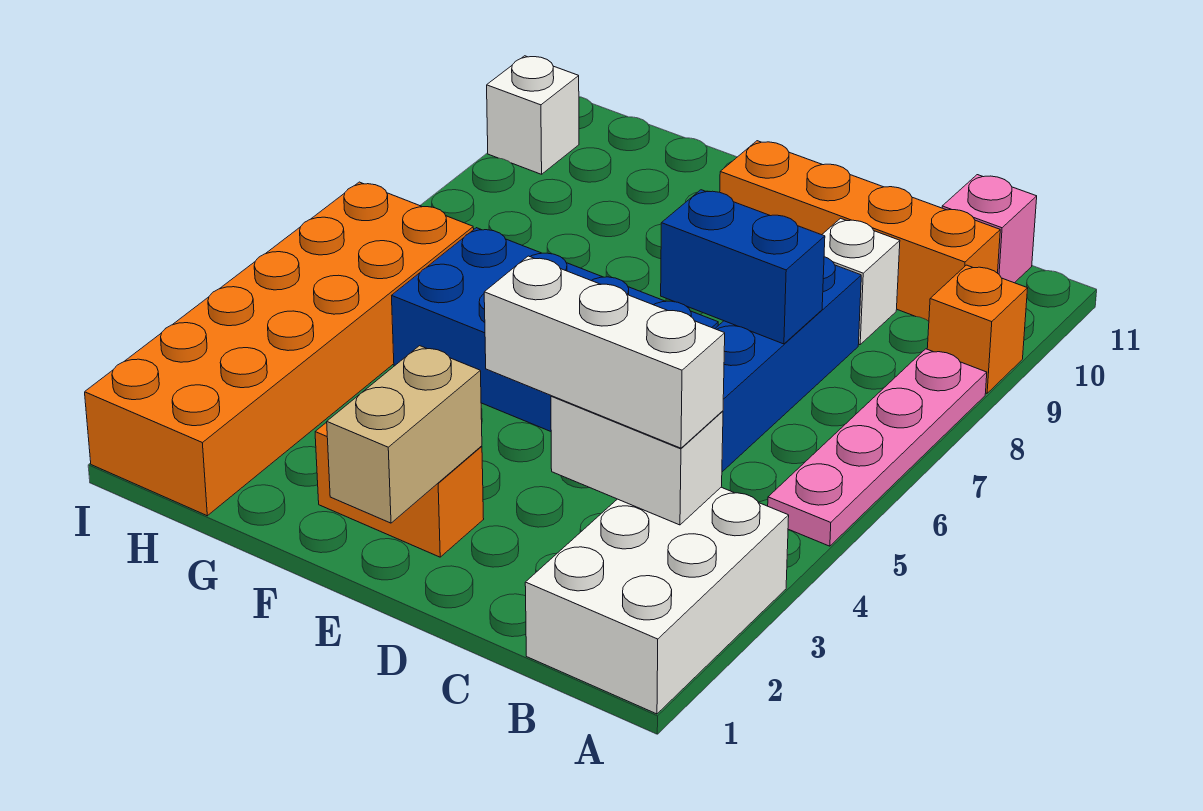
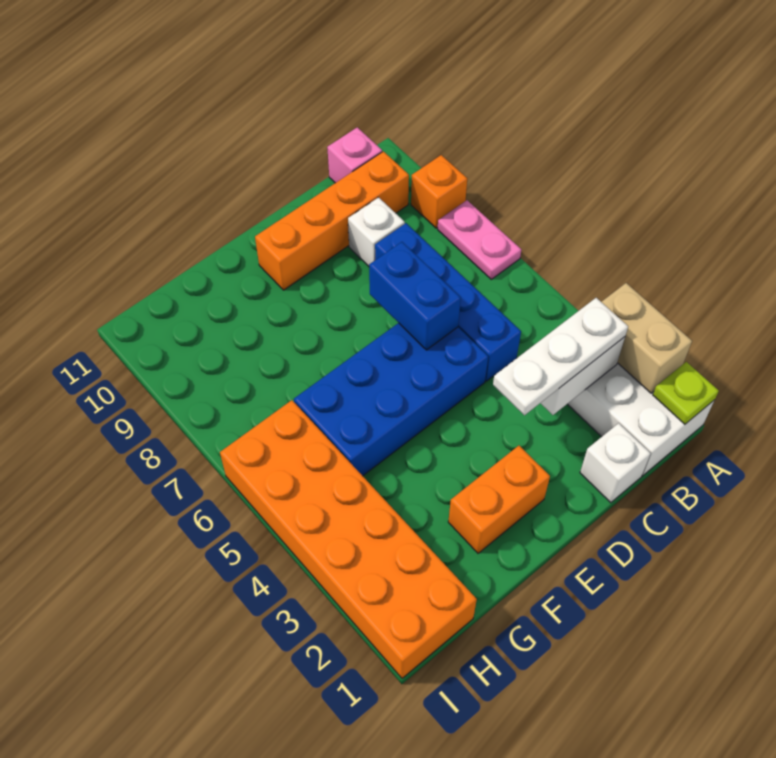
none -> lime 1x1 plate [653,362,719,424]
pink 1x4 plate [768,349,987,546] -> pink 1x2 plate [438,200,521,279]
white 1x3 brick [484,256,725,448] -> white 1x3 plate [493,298,628,415]
blue 1x2 brick [661,190,825,344] -> blue 1x2 brick turned to [369,242,461,350]
tan 1x2 brick [327,346,482,523] -> tan 1x2 brick moved to [602,283,692,393]
white 1x1 brick [487,56,579,174] -> white 1x1 brick moved to [580,423,651,503]

